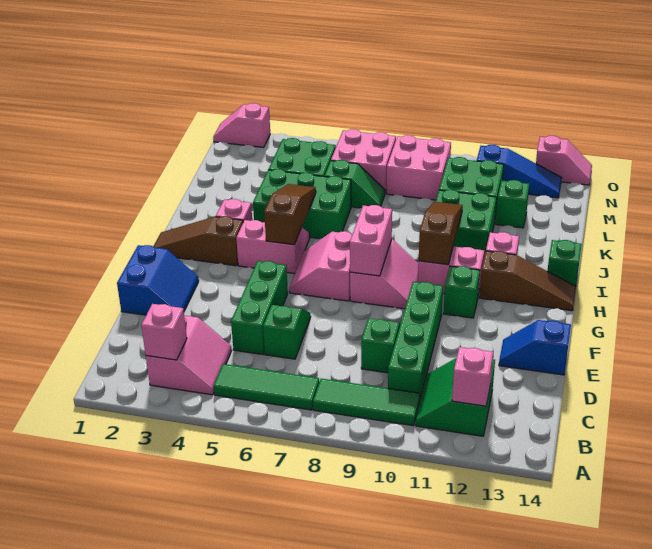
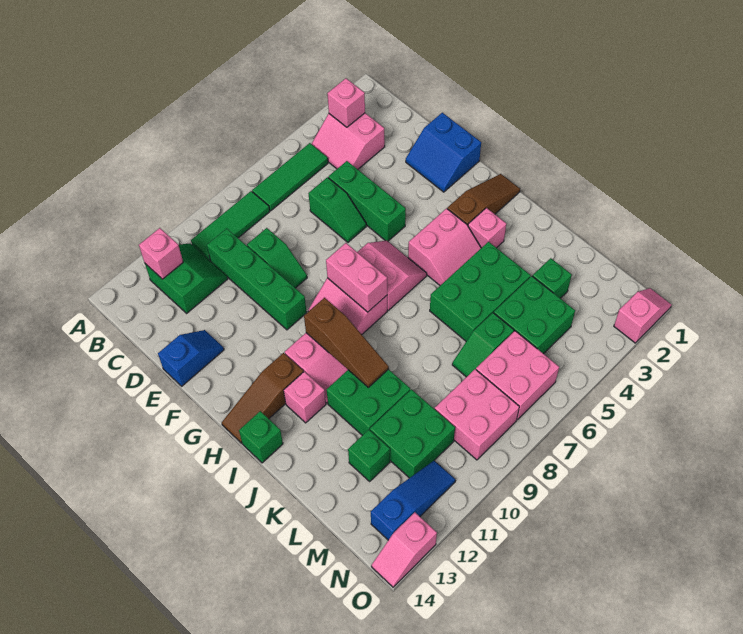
green 1x1 brick [443,266,480,318] -> green 1x1 brick moved to [533,258,572,298]
brown 1x3 slope [264,184,316,245] -> none
blue 1x3 slope [477,145,561,198] -> blue 1x3 slope turned to [371,460,456,540]

